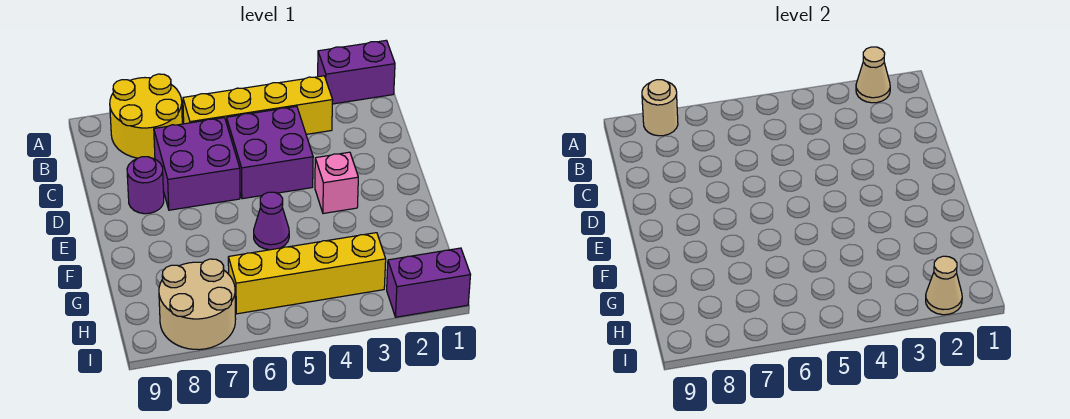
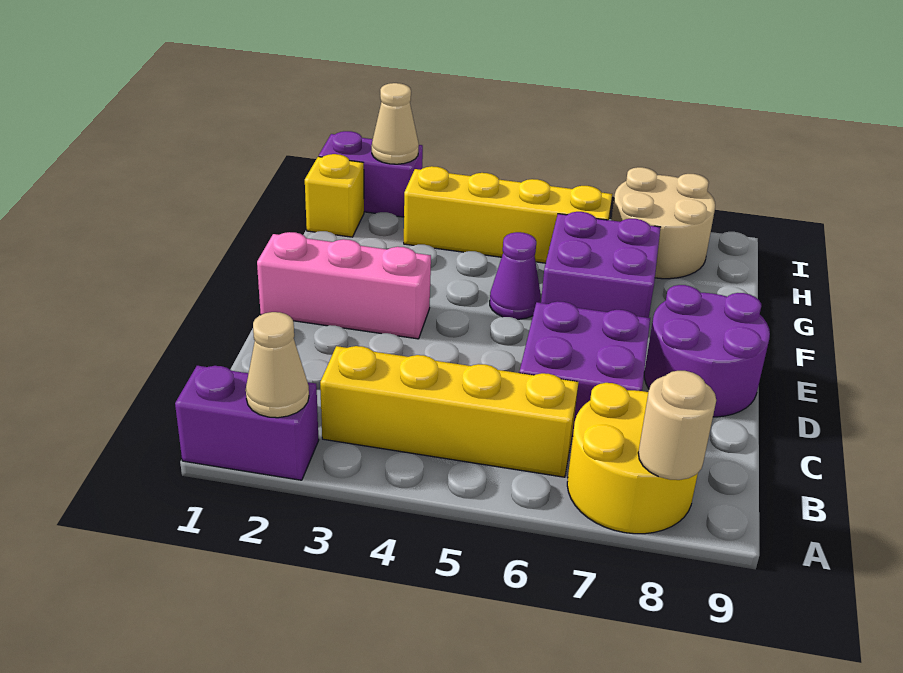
purple 2x2 brick [227,106,313,199] -> purple 2x2 brick moved to [541,212,661,318]
purple 1x1 round brick [127,157,164,214] -> purple 2x2 round brick [644,285,770,417]
pink 1x1 brick [315,152,358,213] -> pink 1x3 brick [257,232,431,339]
none -> yellow 1x1 brick [305,154,364,237]

